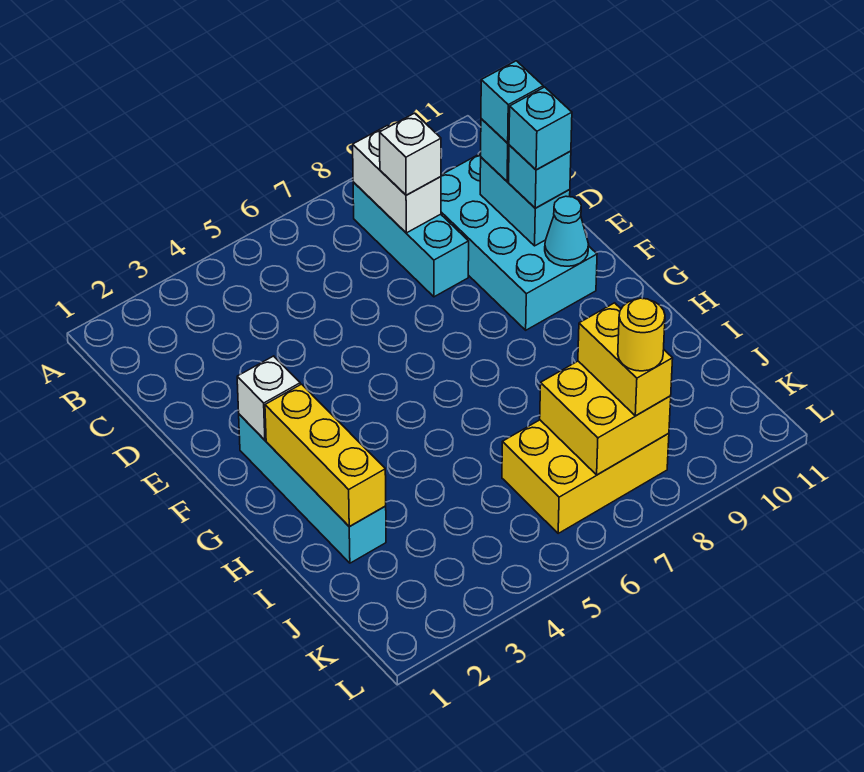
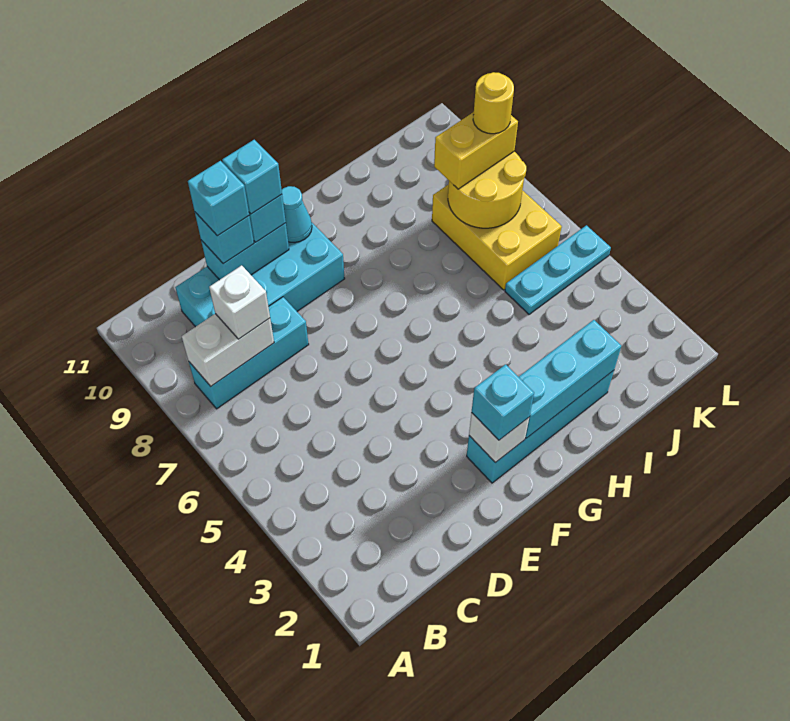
none -> cyan 1x1 brick [472,364,534,440]
yellow 1x3 brick [265,384,386,527] -> cyan 1x3 brick [519,320,621,438]
none -> cyan 1x3 plate [505,225,611,314]
yellow 2x2 brick [540,361,671,475] -> yellow 2x2 round brick [448,151,526,228]

